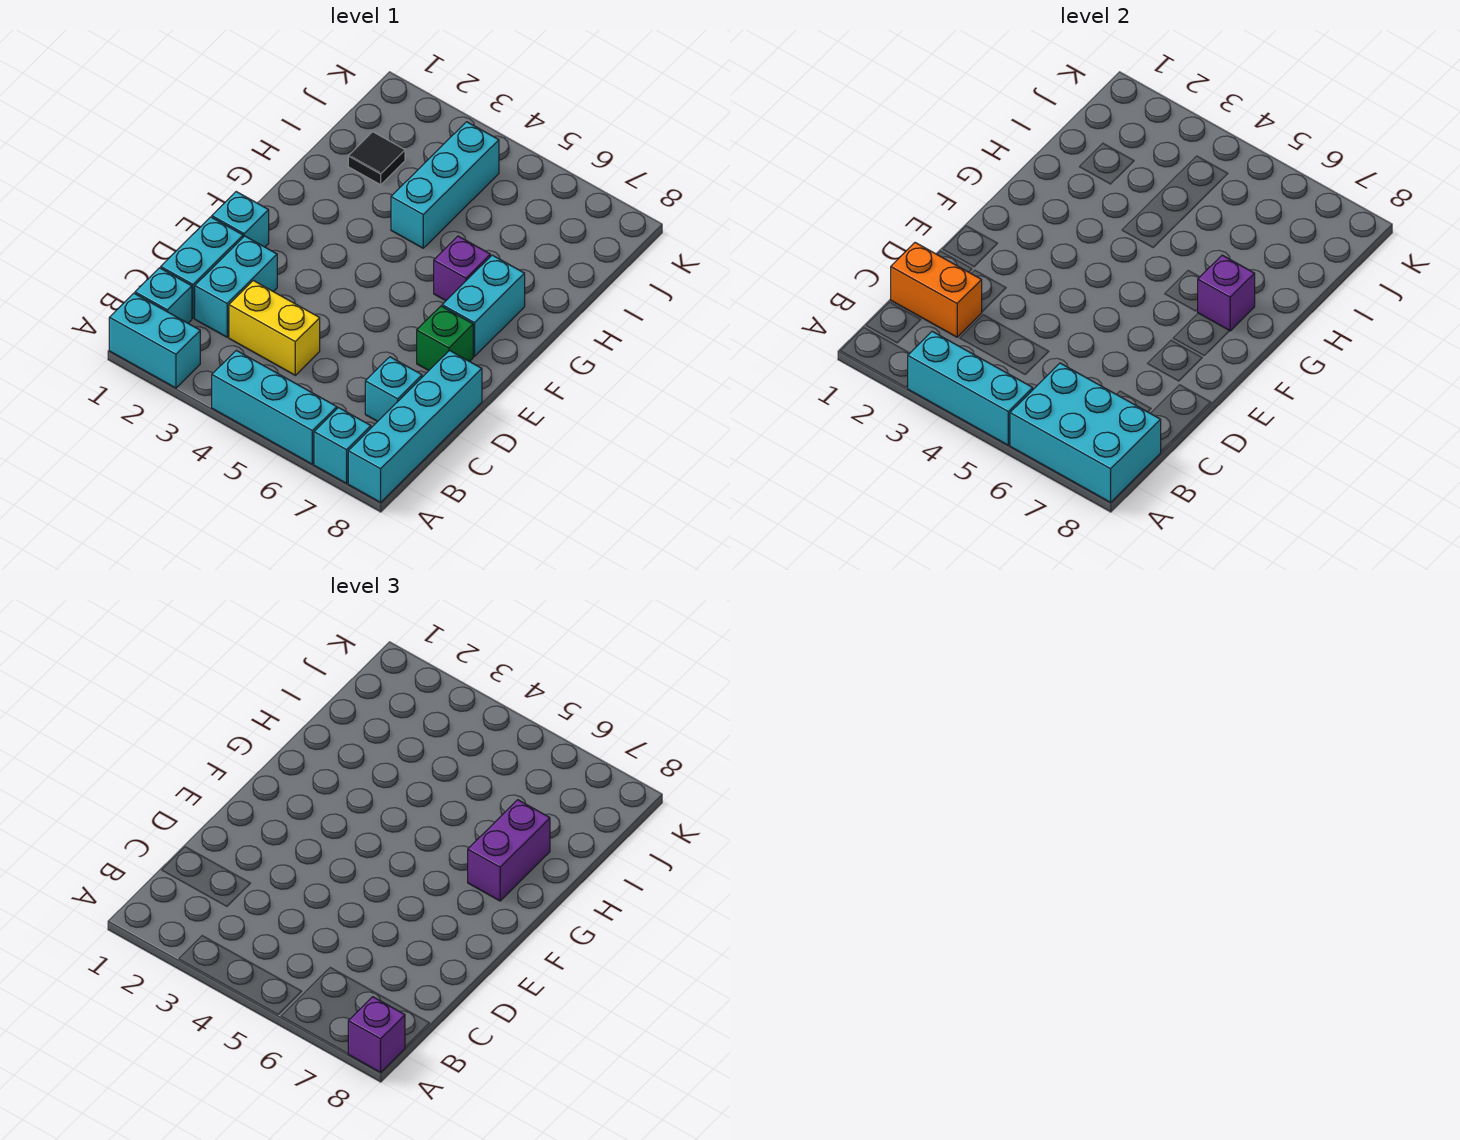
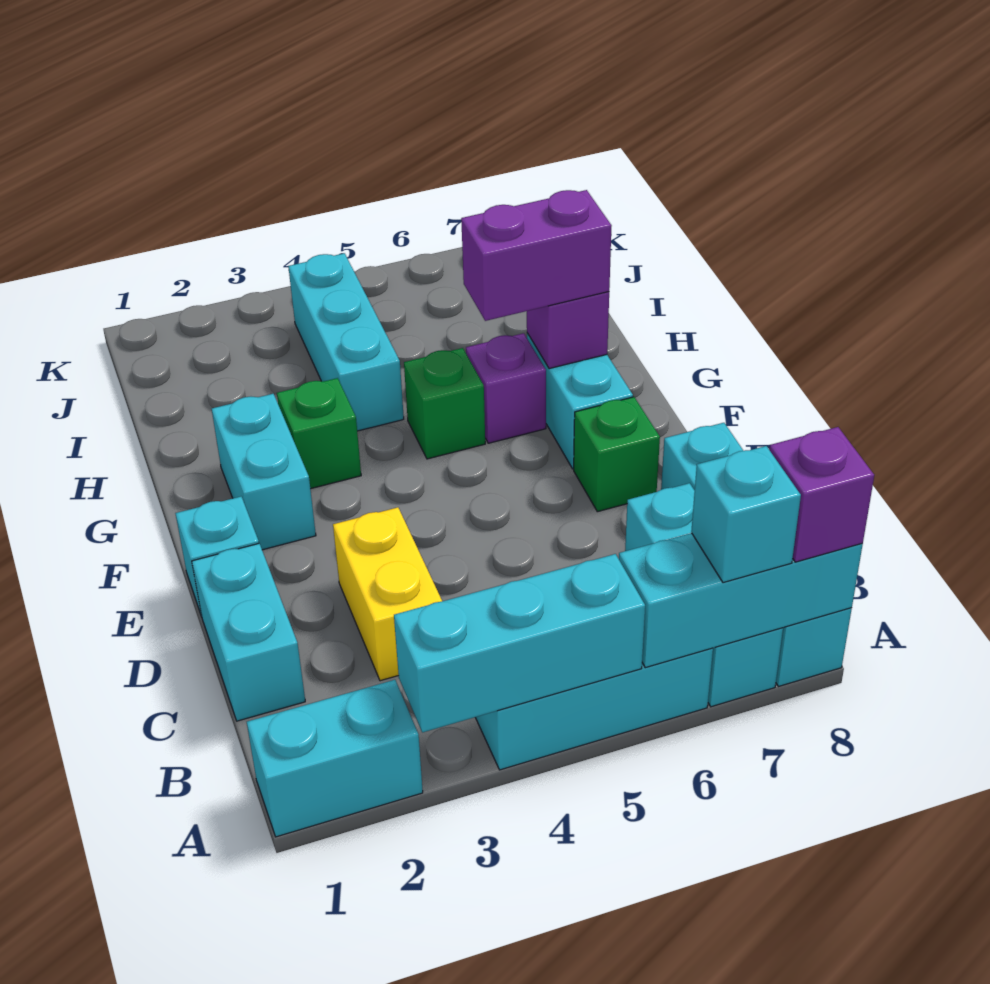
cyan 2x3 brick [1010,363,1161,502] -> cyan 1x3 brick [619,533,863,668]
cyan 1x1 brick [135,268,192,323] -> cyan 1x1 brick moved to [691,446,801,583]
orange 1x2 brick [891,243,982,337] -> none
cyan 1x2 brick [195,236,277,337] -> cyan 1x2 brick moved to [212,394,316,550]
yellow 1x2 brick [229,281,320,375] -> yellow 1x2 brick turned to [333,507,442,681]
none -> green 1x1 brick [277,378,361,489]
none -> green 1x1 brick [404,348,485,459]
purple 1x2 brick [468,800,550,901] -> purple 1x2 brick turned to [461,190,612,321]
black 1x1 tile [348,132,405,185] -> none

